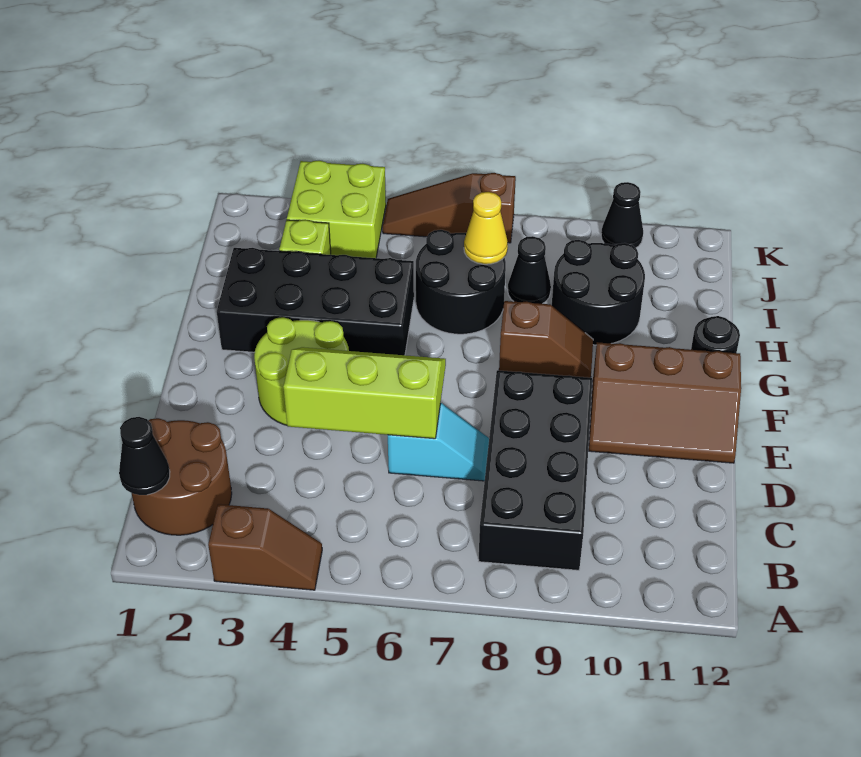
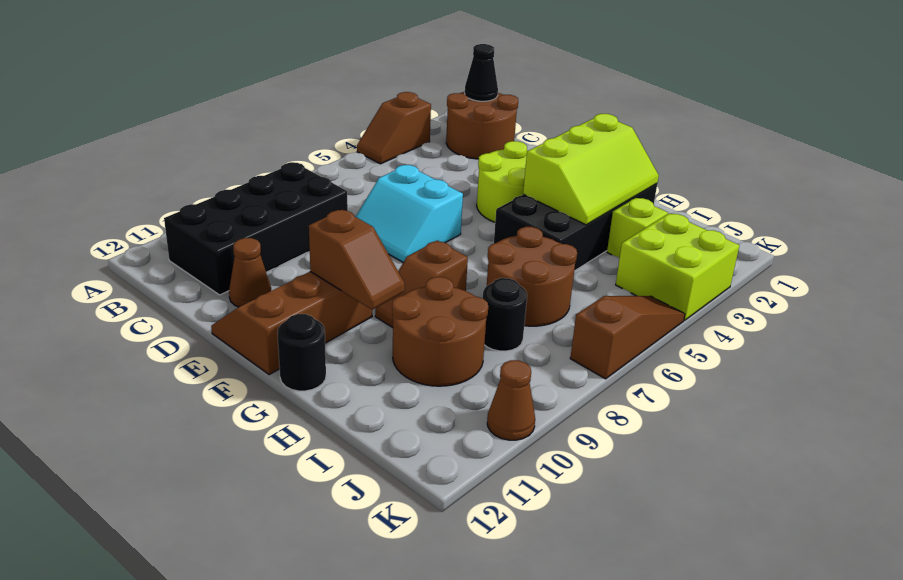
black 2x4 brick [479,370,592,570] -> black 2x4 brick turned to [164,162,348,295]
lime 2x3 slope [283,347,446,439] -> lime 2x3 slope moved to [523,114,659,225]
cyan 1x2 slope [388,403,489,481] -> cyan 2x2 slope [355,165,463,262]
none -> brown 1x1 cone [229,238,271,307]
none -> brown 1x2 slope [309,210,405,310]
black 2x2 round brick [416,230,506,334] -> brown 2x2 round brick [487,227,577,326]
black 2x2 round brick [552,240,645,345] -> brown 2x2 round brick [392,277,488,386]
yellow 1x1 cone [464,192,508,264] -> none
black 1x1 cone [508,236,551,304] -> black 1x1 round brick [483,278,527,351]
black 1x1 cone [601,182,643,248] -> brown 1x1 cone [487,360,535,440]

